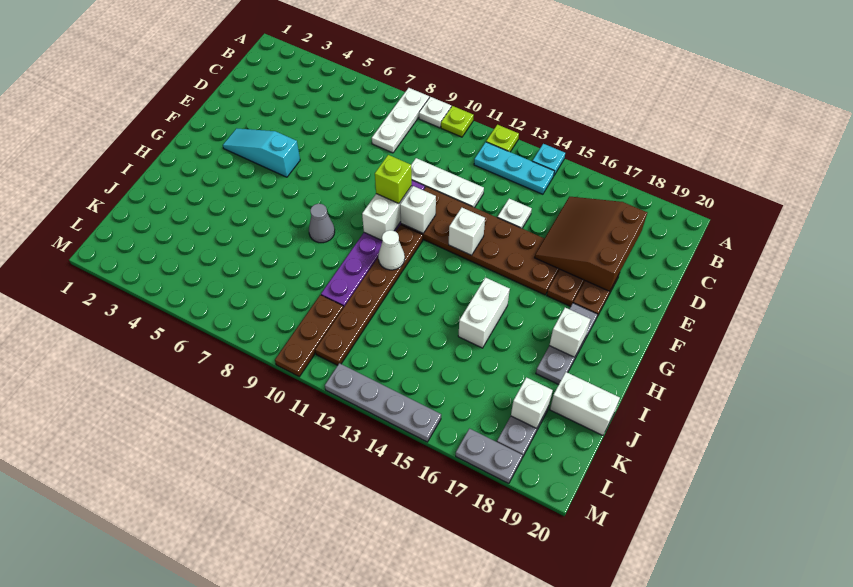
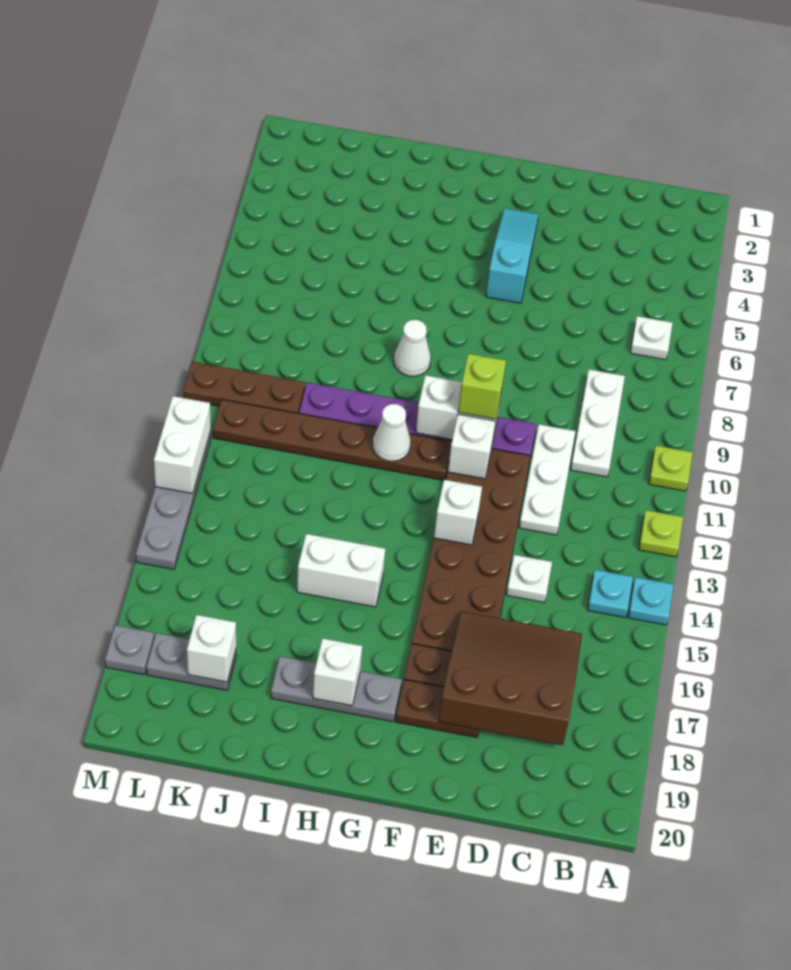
white 1x3 plate [372,88,429,153] -> white 1x3 plate turned to [570,369,625,477]
white 1x1 plate [419,97,451,128] -> white 1x1 plate moved to [630,316,672,360]
cyan 1x3 plate [474,142,554,194] -> cyan 1x1 plate [587,570,633,618]
grey 1x1 cone [309,204,335,243] -> white 1x1 cone [394,320,431,376]
white 1x2 brick [550,372,620,435] -> white 1x2 brick moved to [154,396,211,494]
grey 1x2 plate [456,429,523,484] -> grey 1x1 plate [105,625,154,675]

